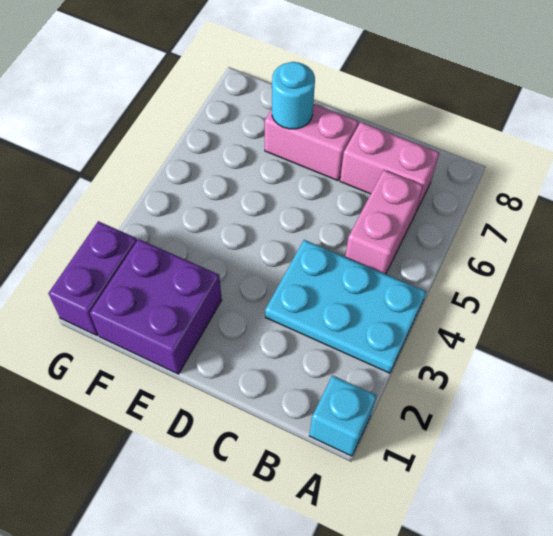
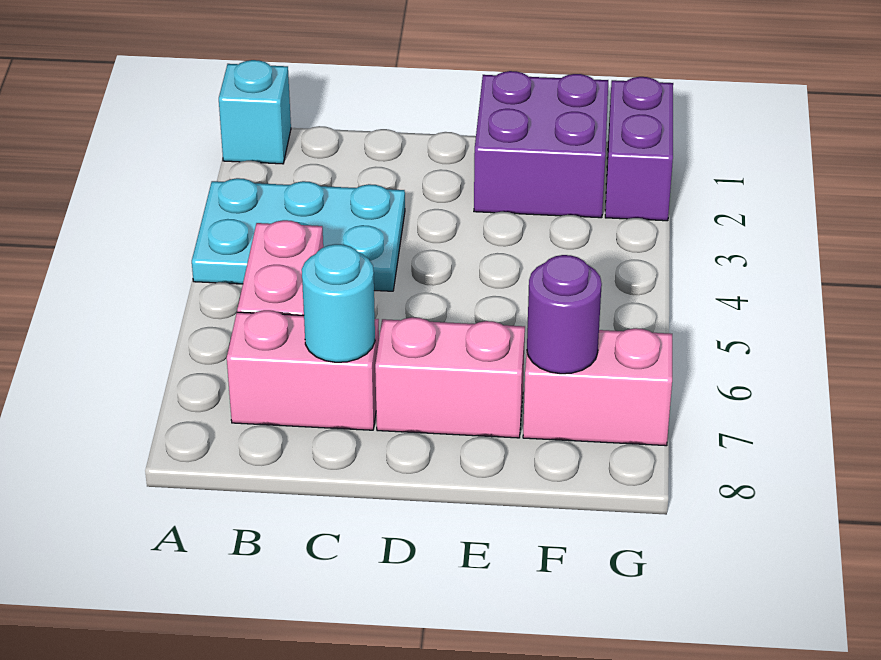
cyan 1x1 round brick [272,62,315,129] -> cyan 1x1 round brick moved to [302,244,375,362]
none -> pink 1x2 brick [523,328,672,446]
none -> purple 1x1 round brick [527,255,602,374]

